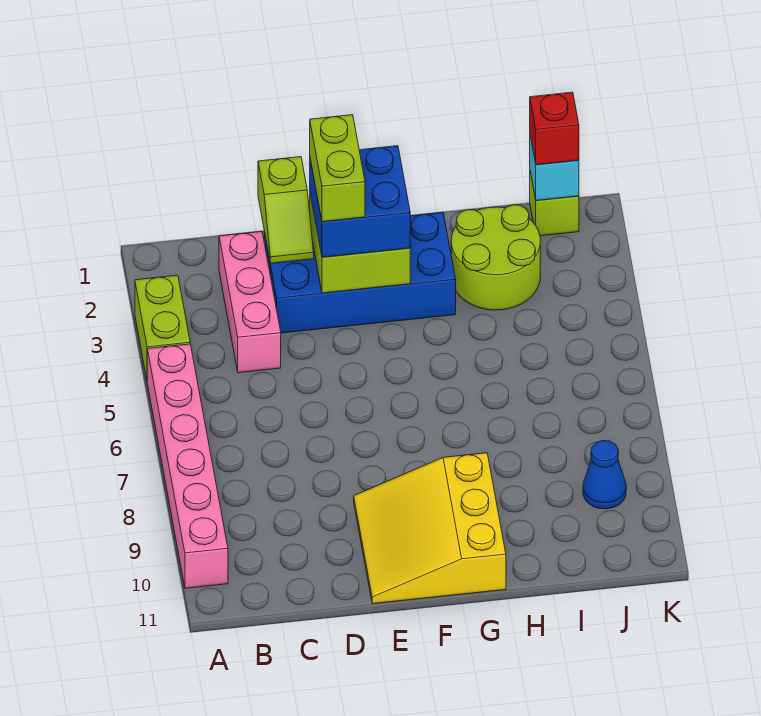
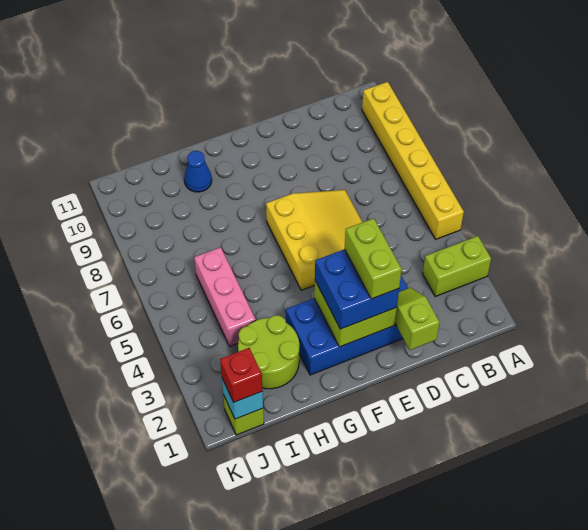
lime 1x2 brick [135,275,190,379] -> lime 1x2 brick turned to [423,236,491,296]
pink 1x6 brick [147,344,228,588] -> yellow 1x6 brick [362,82,464,239]
pink 1x3 brick [219,231,281,373] -> pink 1x3 brick moved to [194,247,256,346]
yellow 3x3 slope [354,453,506,604] -> yellow 3x3 slope moved to [266,190,363,290]
blue 1x1 cone [583,441,626,509] -> blue 1x1 cone moved to [184,151,212,192]

